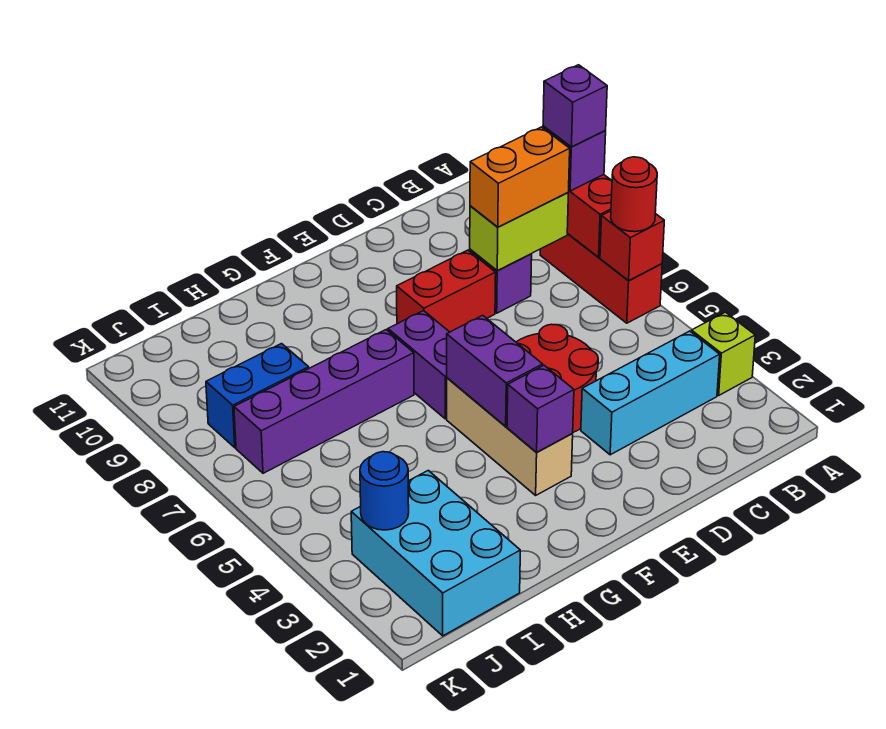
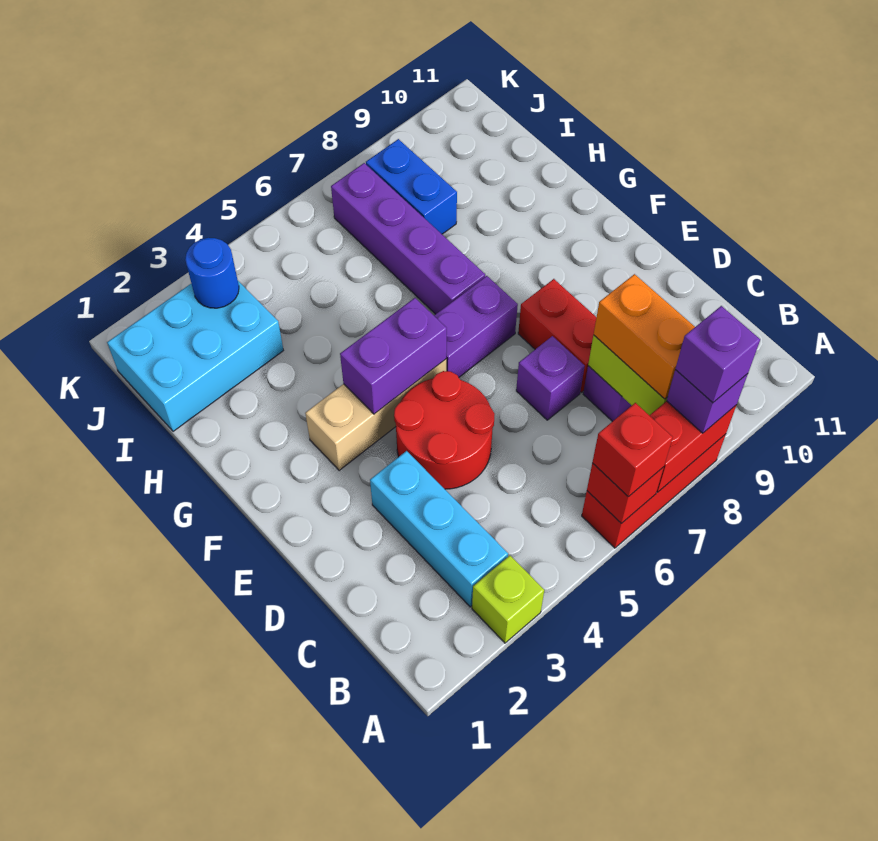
red 1x1 round brick [611,157,657,232] -> red 1x1 brick [592,403,673,496]
purple 1x1 brick [507,365,574,452] -> purple 1x1 brick moved to [516,336,585,420]

